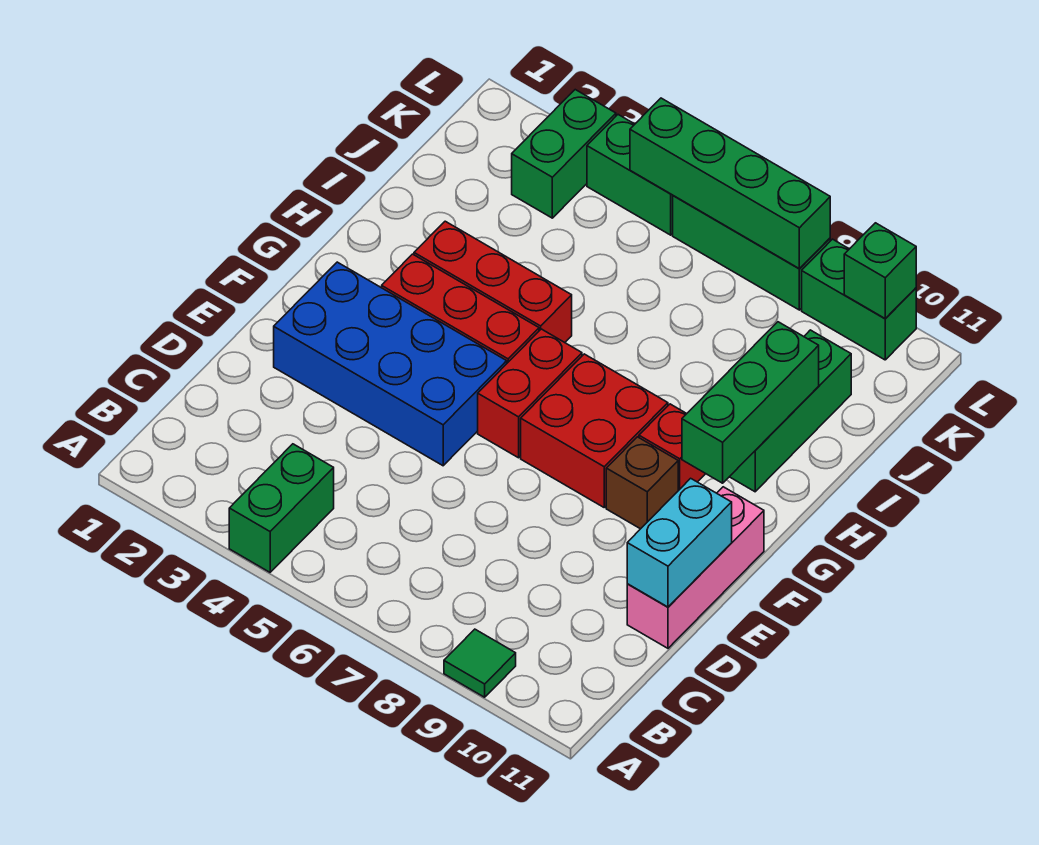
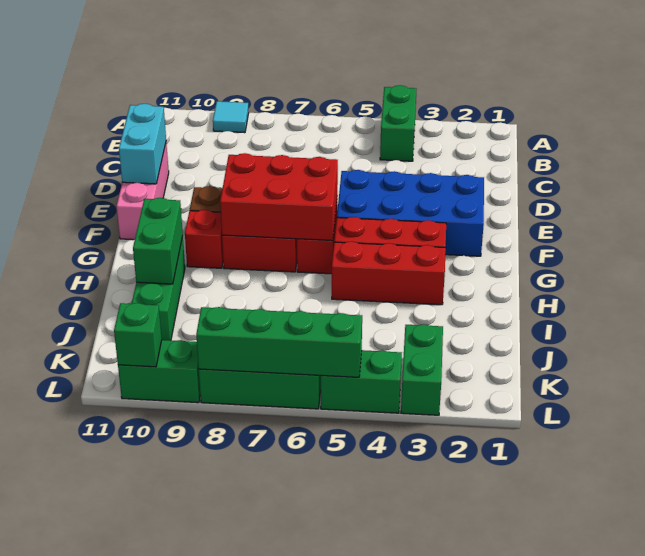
green 1x1 tile [444,629,516,697] -> cyan 1x1 tile [213,101,249,133]
none -> red 2x3 brick [220,153,338,241]
green 1x3 brick [682,322,819,483] -> green 1x2 brick [133,198,183,284]

